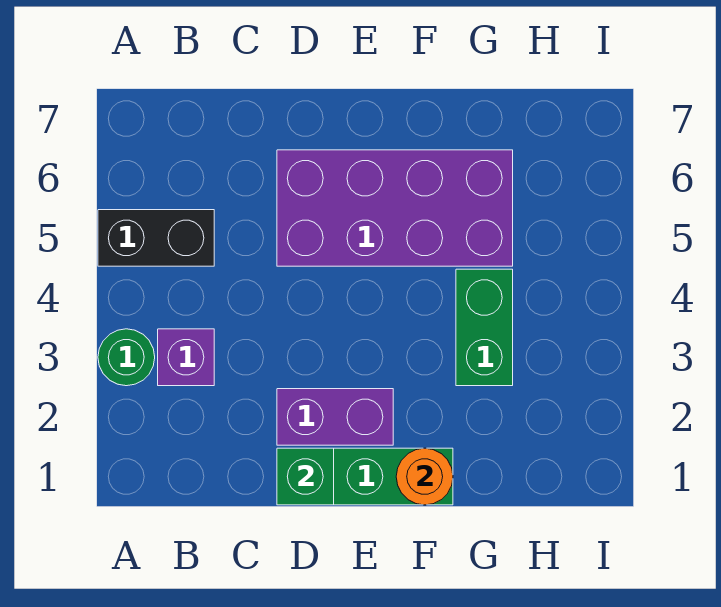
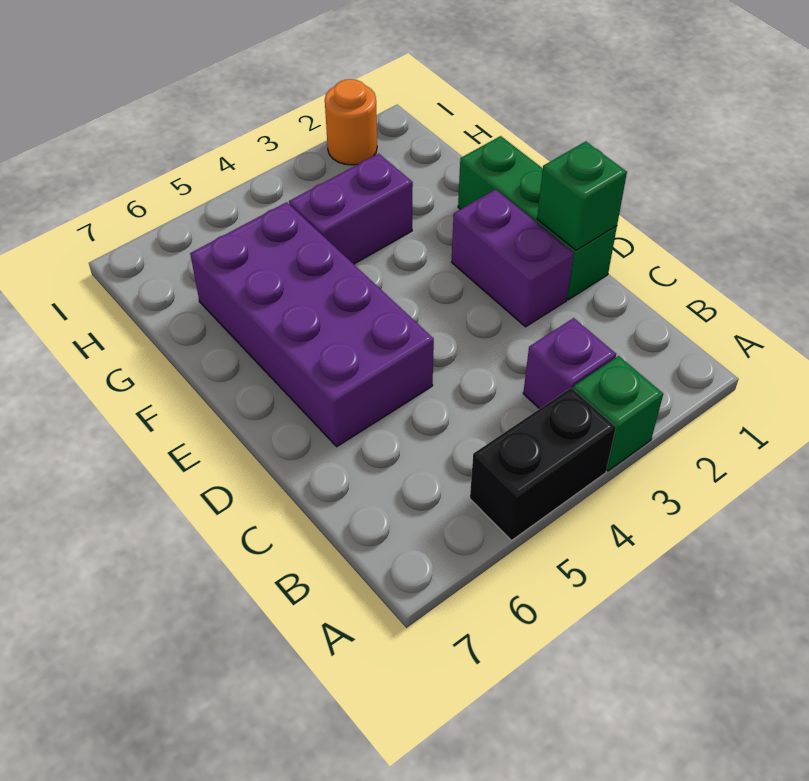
green 1x1 round brick [98,329,155,386] -> green 1x1 brick [573,356,663,471]
black 1x2 brick [98,210,214,266] -> black 1x2 brick turned to [470,388,616,540]
orange 1x1 round brick [396,448,453,505] -> orange 1x1 round brick moved to [325,79,377,165]
green 1x2 brick [456,269,513,386] -> purple 1x2 brick [289,154,413,264]

